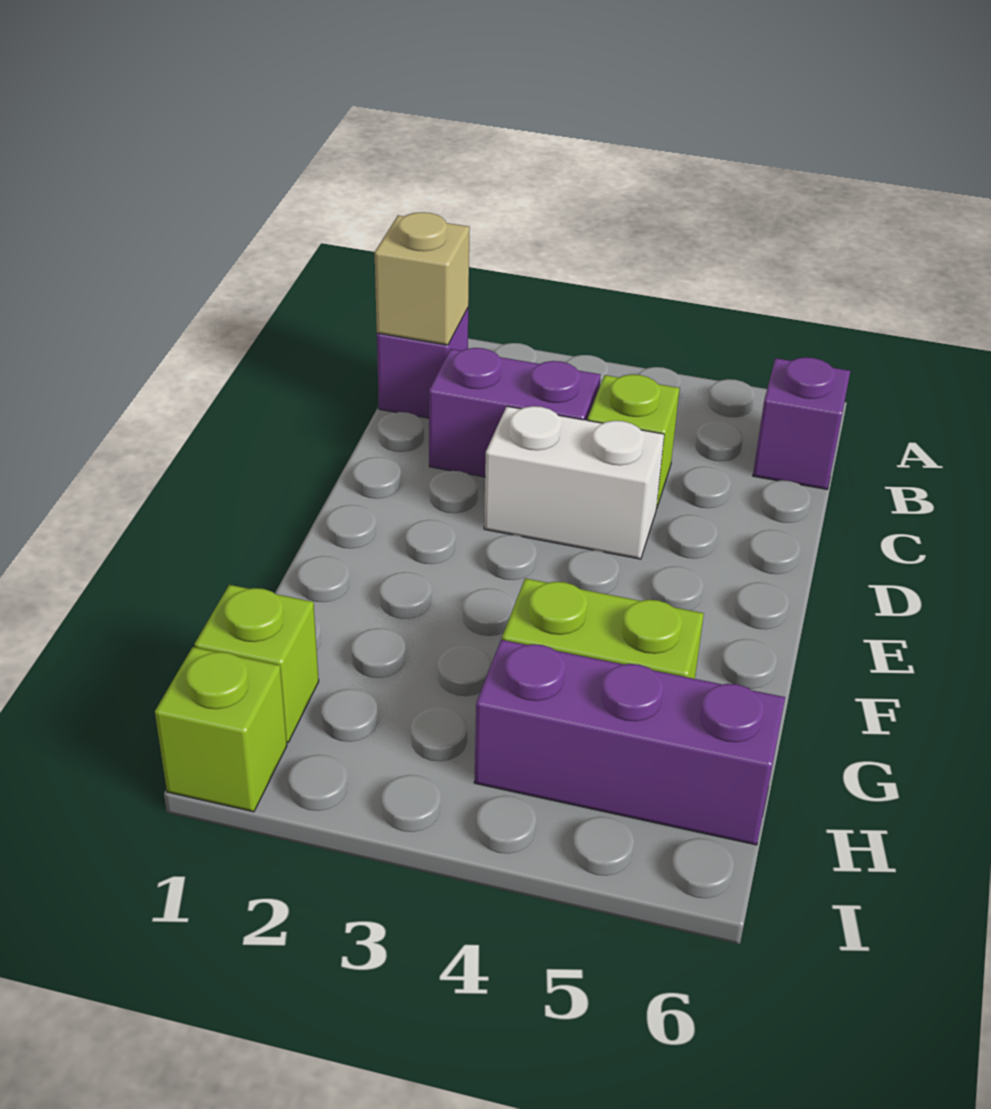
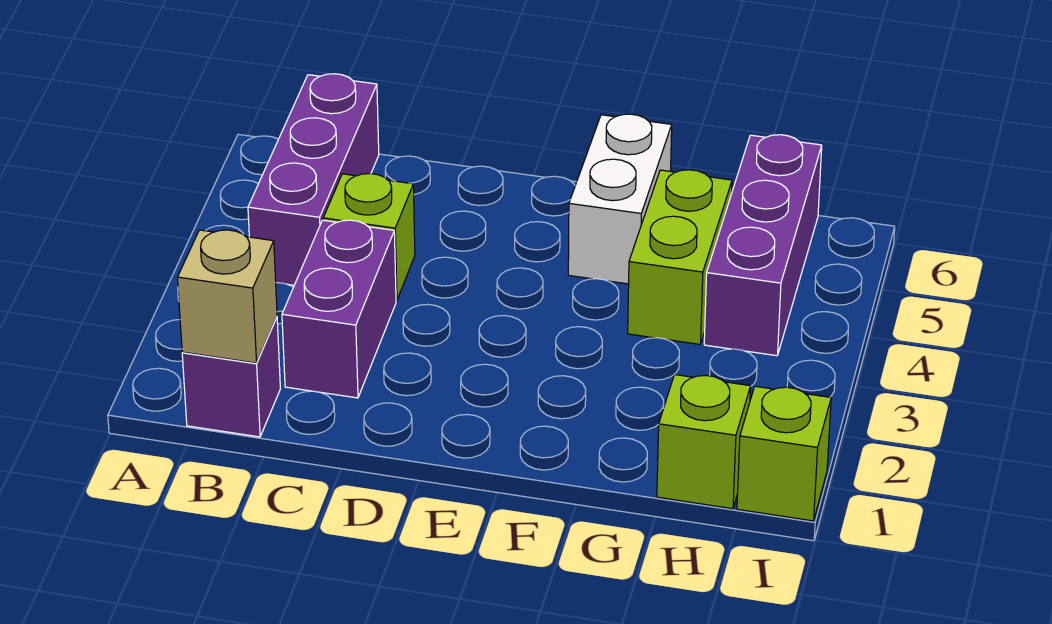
purple 1x1 brick [753,357,850,489] -> purple 1x3 brick [248,74,379,285]
white 1x2 brick [484,406,664,559] -> white 1x2 brick moved to [568,114,672,284]

